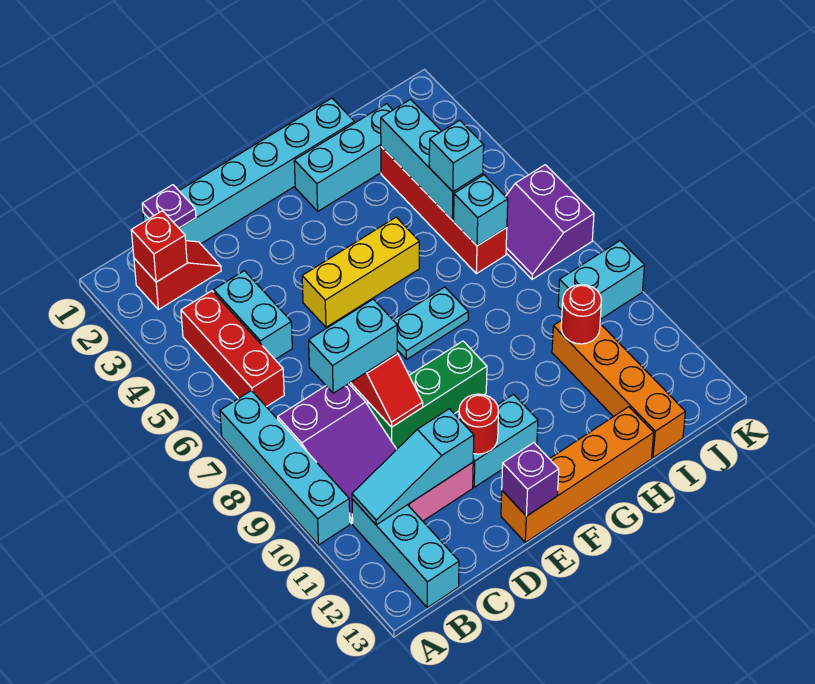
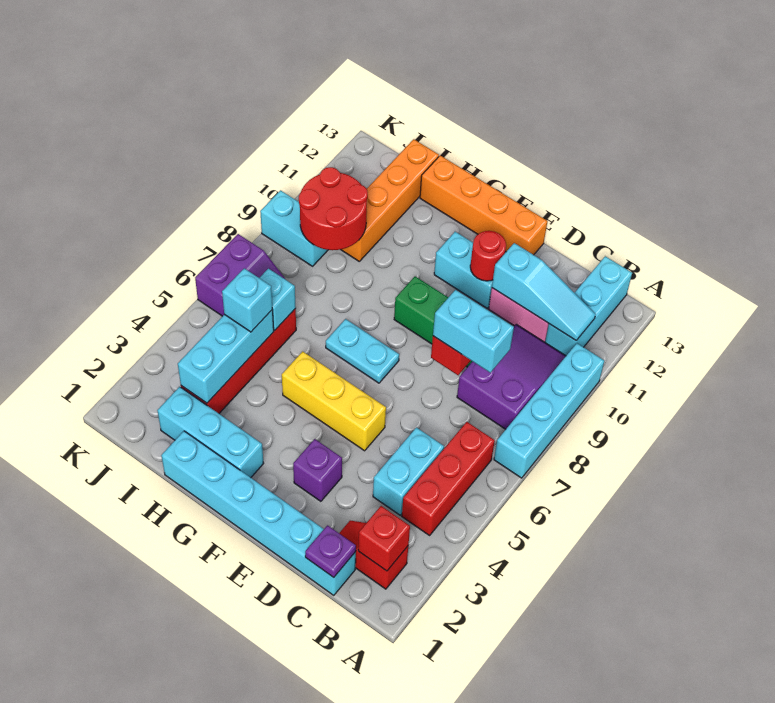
purple 1x1 brick [502,443,559,516] -> purple 1x1 brick moved to [293,439,342,501]
red 1x1 round brick [561,285,602,344] -> red 2x2 round brick [299,167,368,250]

